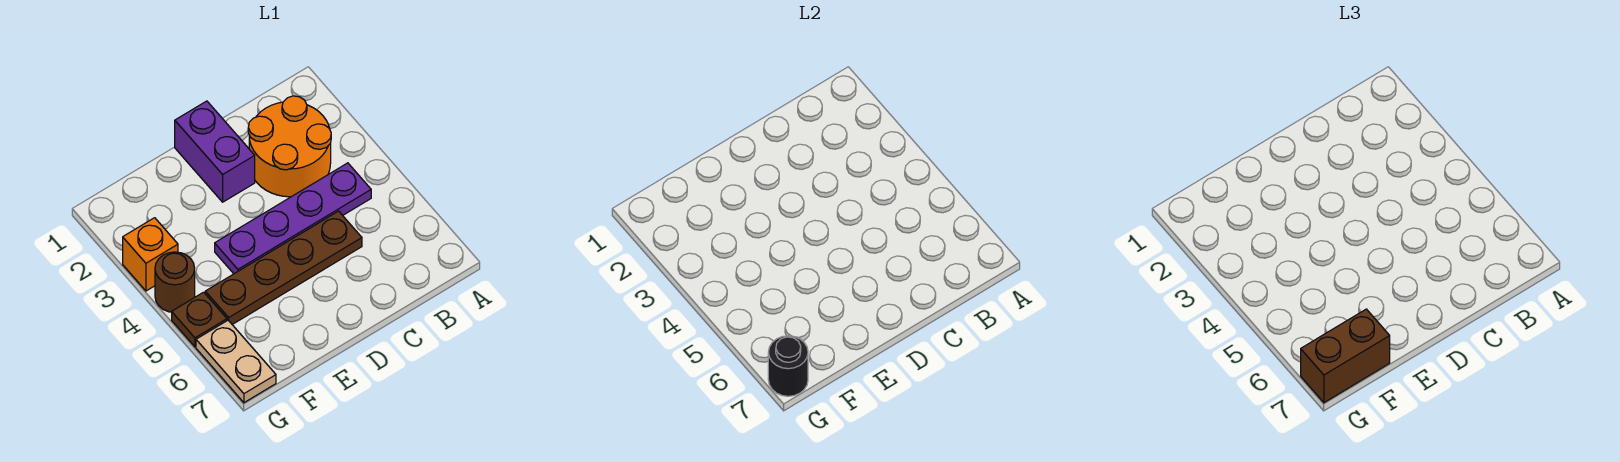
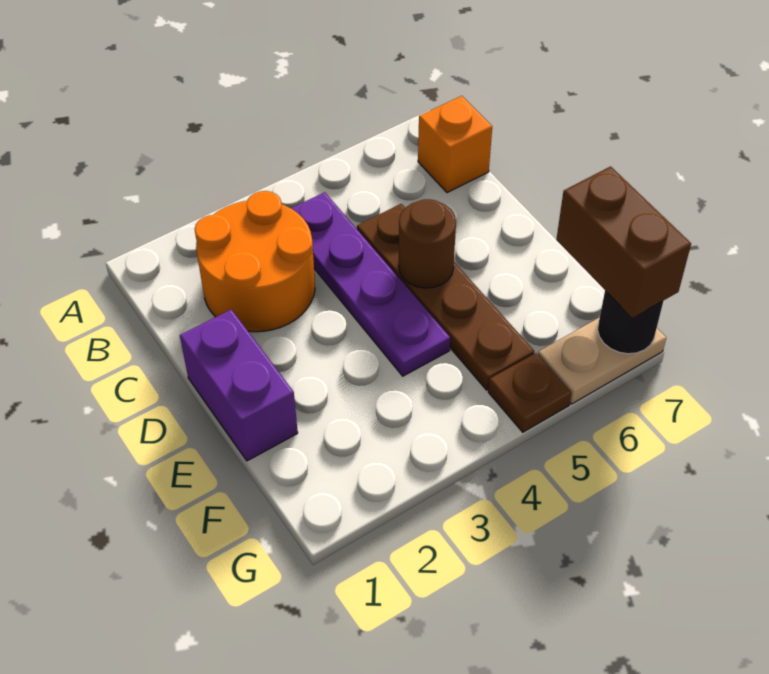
purple 1x2 brick [175,101,255,202] -> purple 1x2 brick turned to [180,309,298,461]
orange 1x1 brick [123,218,178,291] -> orange 1x1 brick moved to [418,96,492,193]
brown 1x1 round brick [155,252,195,312] -> brown 1x1 round brick moved to [399,199,456,288]

